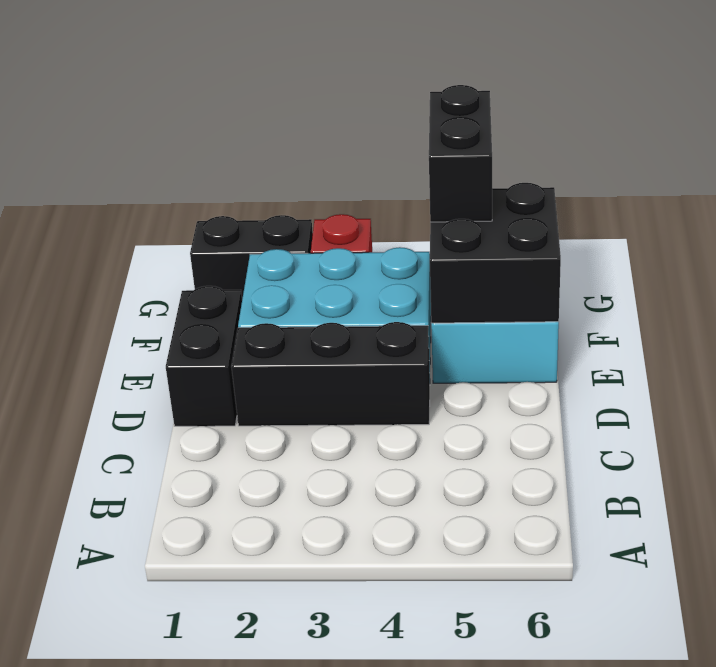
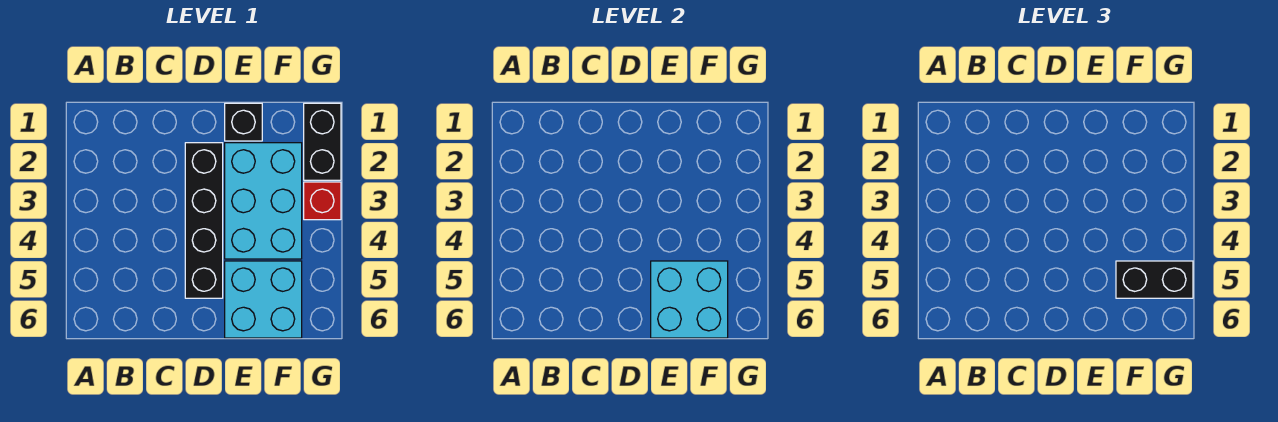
black 1x2 brick [166,286,242,426] -> black 1x1 brick [225,103,262,141]
black 1x3 brick [231,322,430,426] -> black 1x4 brick [185,143,223,298]
black 2x2 brick [430,183,561,323] -> cyan 2x2 brick [651,261,728,338]

